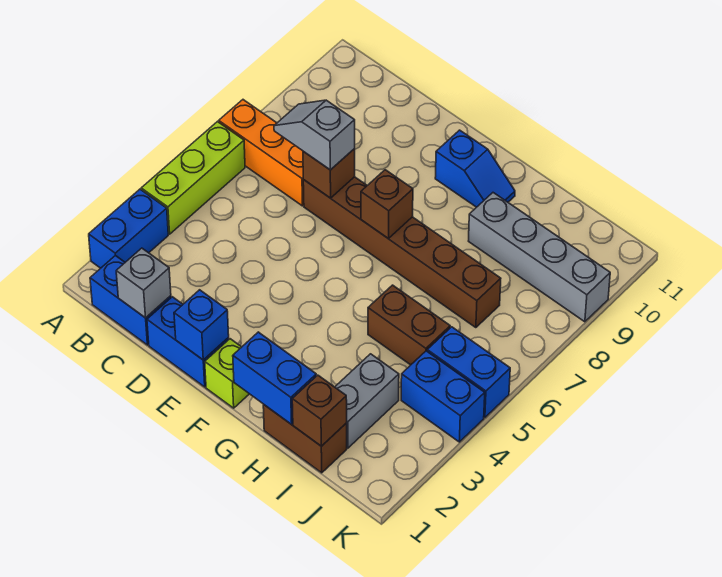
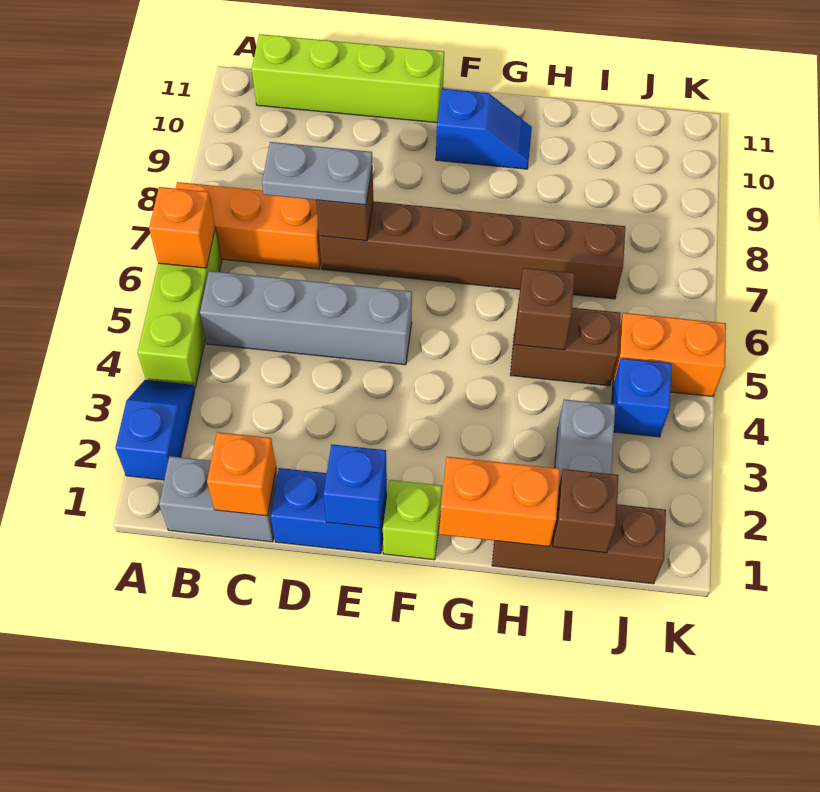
blue 1x2 brick [89,189,168,268] -> blue 1x2 slope [115,380,195,480]
none -> orange 1x1 brick [149,187,215,268]
blue 1x2 brick [90,255,171,345] -> grey 1x2 brick [159,456,278,542]
none -> lime 1x4 brick [252,34,444,123]
grey 1x1 brick [116,248,171,318] -> orange 1x1 brick [207,432,276,516]
grey 1x2 slope [274,100,355,170] -> grey 1x2 plate [262,142,372,205]
brown 1x1 brick [361,170,413,238] -> brown 1x1 brick moved to [514,268,575,350]
blue 1x2 brick [233,332,316,425] -> orange 1x2 brick [439,457,560,547]
brown 1x2 brick [263,404,347,473] -> brown 1x3 brick [492,504,666,584]
grey 1x4 brick [469,193,610,322] -> grey 1x4 brick moved to [200,271,412,365]
blue 1x2 brick [401,351,485,442] -> blue 1x1 brick [612,358,671,437]
blue 1x2 brick [427,327,510,418] -> orange 1x2 brick [613,313,726,396]

